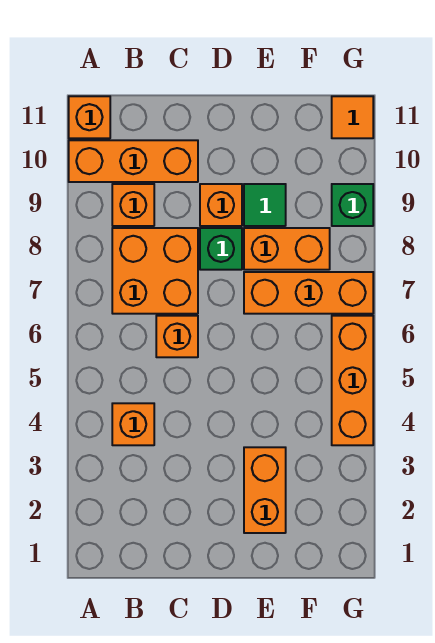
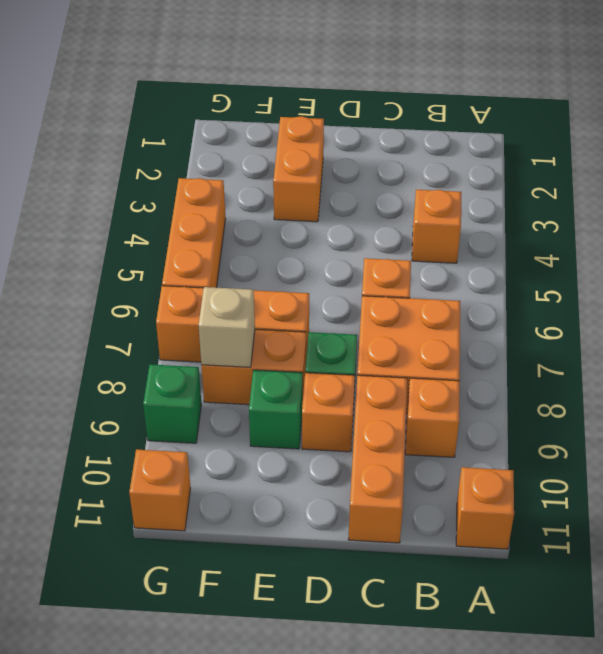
orange 1x3 brick [69,140,198,182] -> orange 1x3 brick turned to [348,375,407,543]
green 1x1 tile [244,184,286,226] -> green 1x1 brick [249,370,303,449]
none -> tan 1x1 brick [199,287,255,367]
orange 1x1 tile [332,96,373,138] -> orange 1x1 brick [129,450,191,531]

